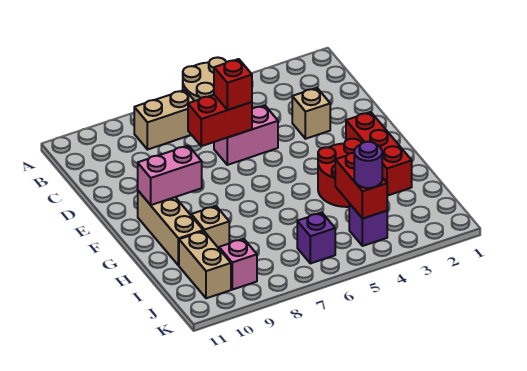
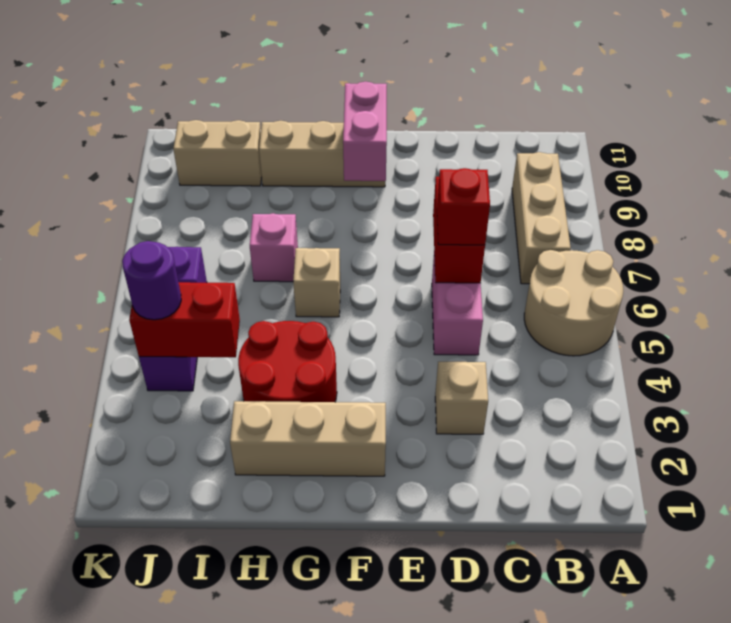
tan 1x2 brick [134,90,194,150] -> tan 1x3 brick [512,152,571,284]
red 1x3 brick [346,112,412,196] -> tan 1x3 brick [230,401,386,476]
tan 1x1 brick [191,206,229,248] -> tan 1x1 brick moved to [293,248,340,317]
pink 1x1 brick [219,239,257,290] -> pink 1x1 brick moved to [250,213,298,282]

